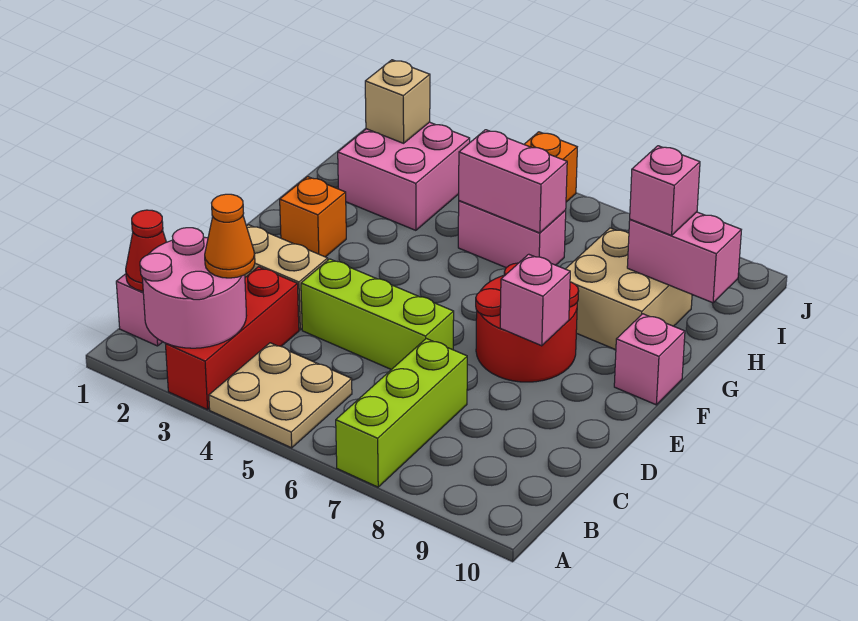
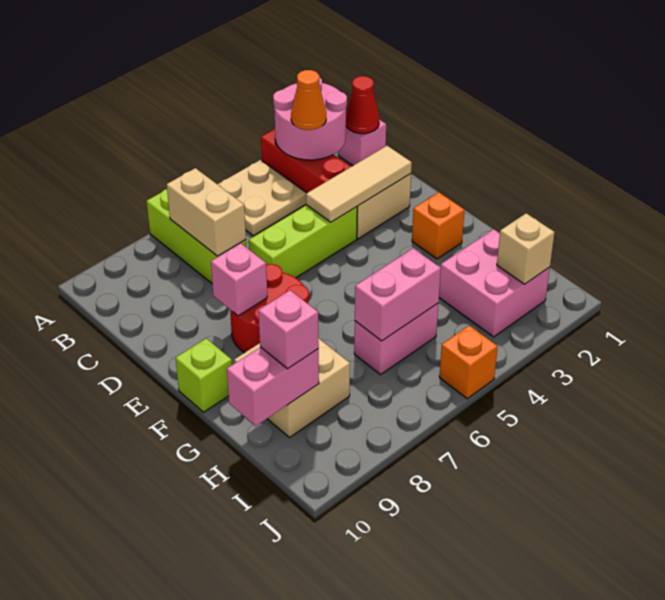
none -> tan 1x2 brick [167,168,246,256]
none -> tan 1x3 tile [306,146,412,222]
pink 1x1 brick [614,314,685,405] -> lime 1x1 brick [176,338,232,412]

